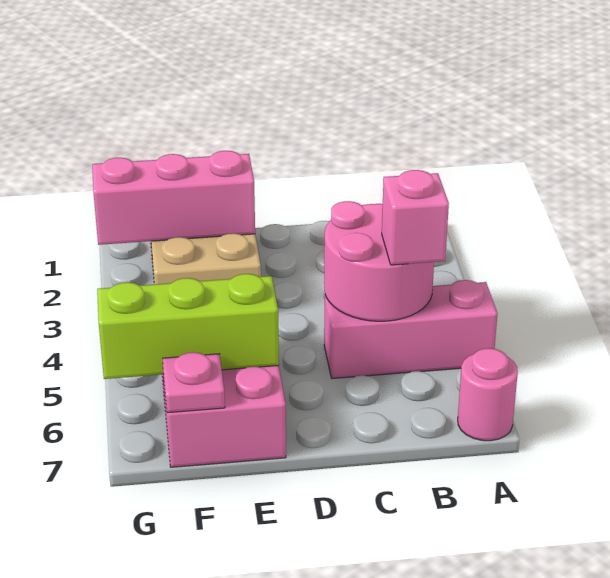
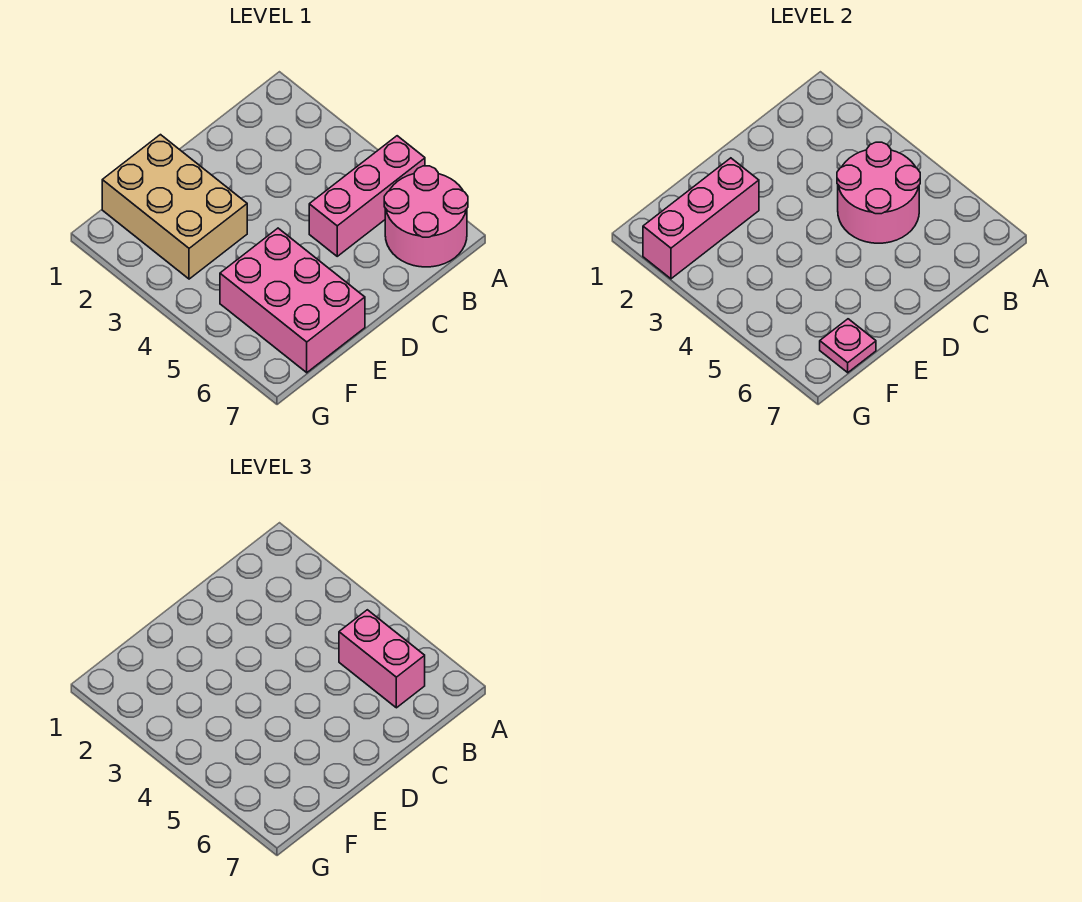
pink 1x1 round brick [458,348,518,441] -> pink 2x2 round brick [384,166,468,267]
pink 1x1 brick [382,170,449,265] -> pink 1x2 brick [339,610,425,708]
lime 1x3 brick [97,274,279,379] -> none

